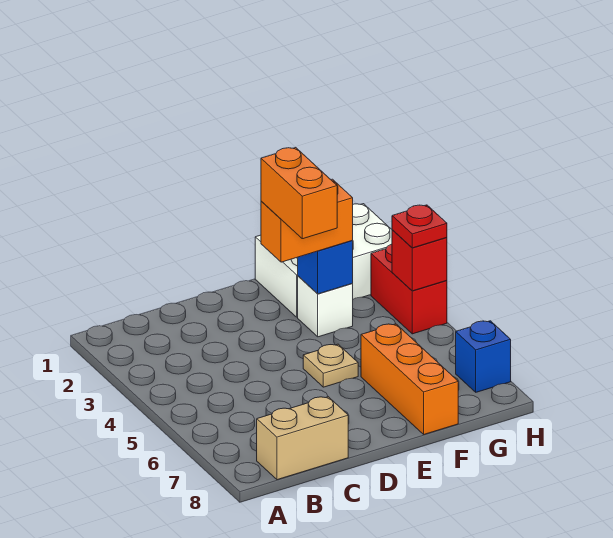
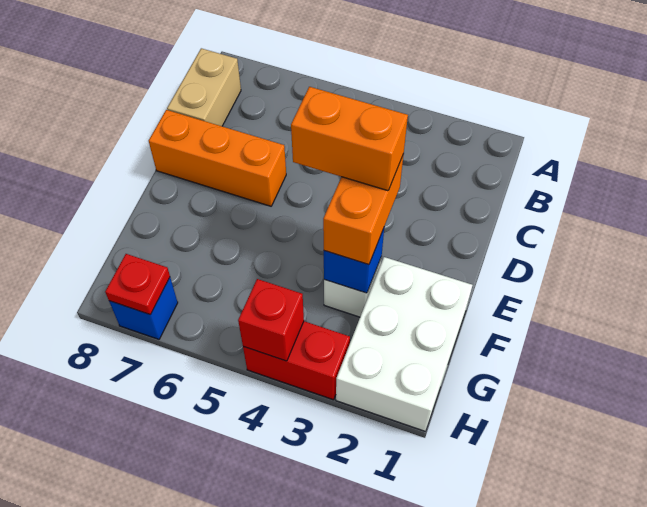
tan 1x1 plate [303,344,358,387] -> none
orange 1x3 brick [361,324,458,434] -> orange 1x3 brick moved to [149,110,286,206]
red 1x1 plate [392,205,447,248] -> red 1x1 plate moved to [105,254,170,315]

